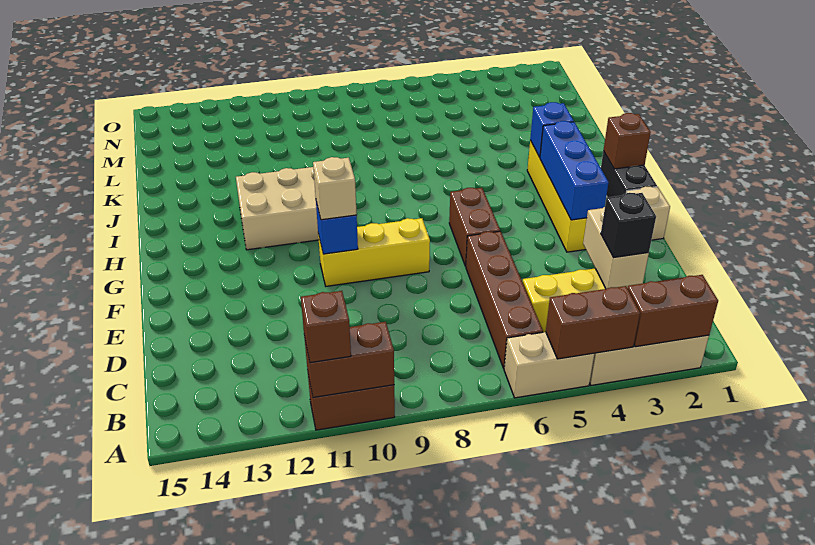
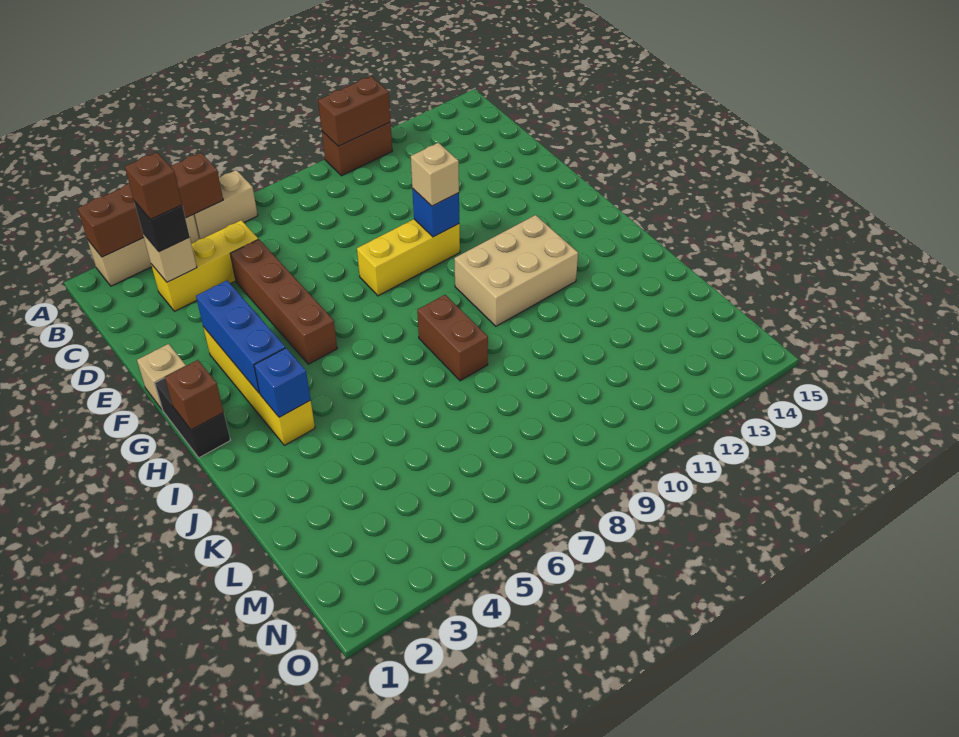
brown 1x1 brick [301,291,351,363] -> brown 1x1 brick moved to [125,152,182,220]
brown 1x4 brick [466,231,543,368] -> brown 1x4 brick moved to [230,239,337,364]
tan 1x2 brick [583,207,649,289] -> tan 1x1 brick [143,234,197,282]
brown 1x2 brick [449,188,500,266] -> brown 1x2 brick moved to [417,295,488,381]

